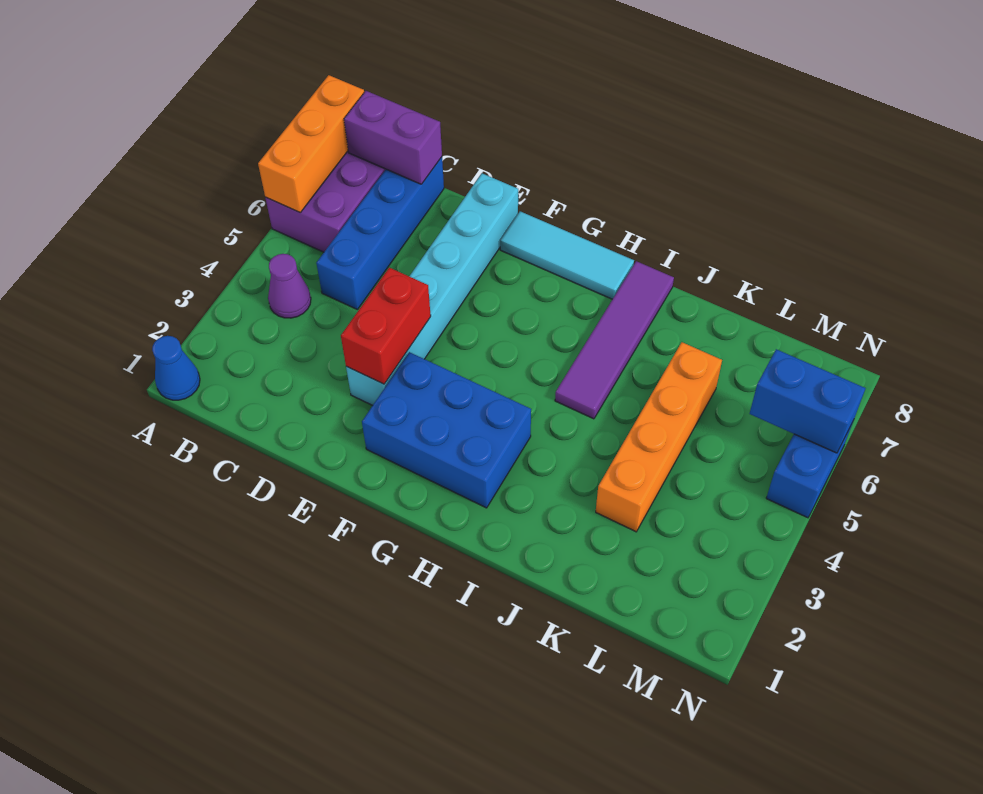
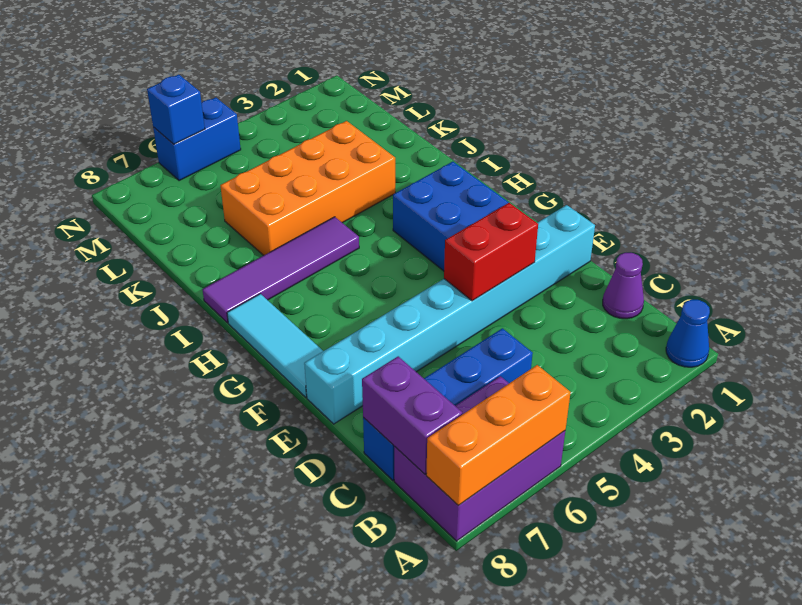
purple 1x1 cone [268,254,311,318] -> purple 1x1 cone moved to [603,253,644,319]
cyan 1x6 brick [346,173,518,406] -> cyan 1x8 brick [304,205,595,424]
orange 1x4 brick [596,342,722,532] -> orange 2x4 brick [220,121,395,255]
blue 1x2 brick [750,349,866,453] -> blue 1x1 brick [147,74,205,144]

